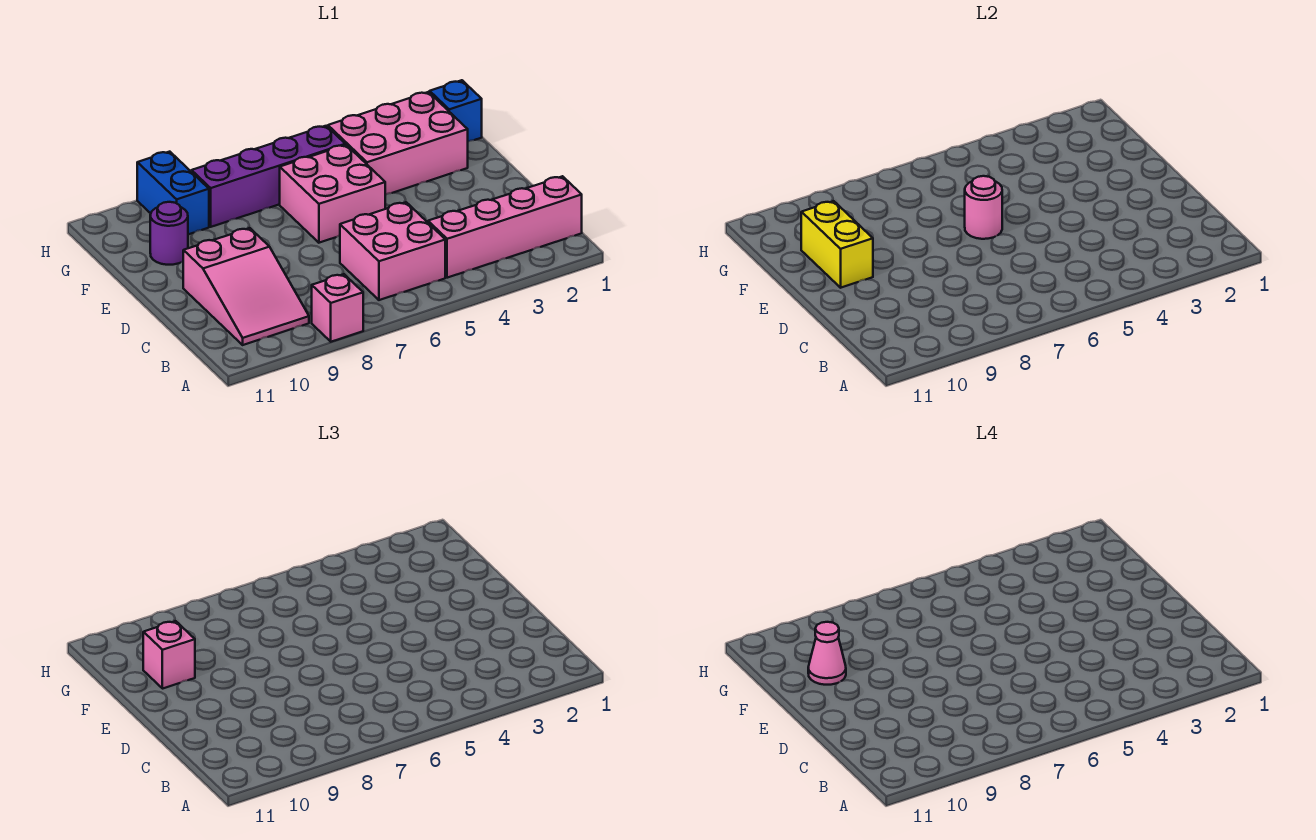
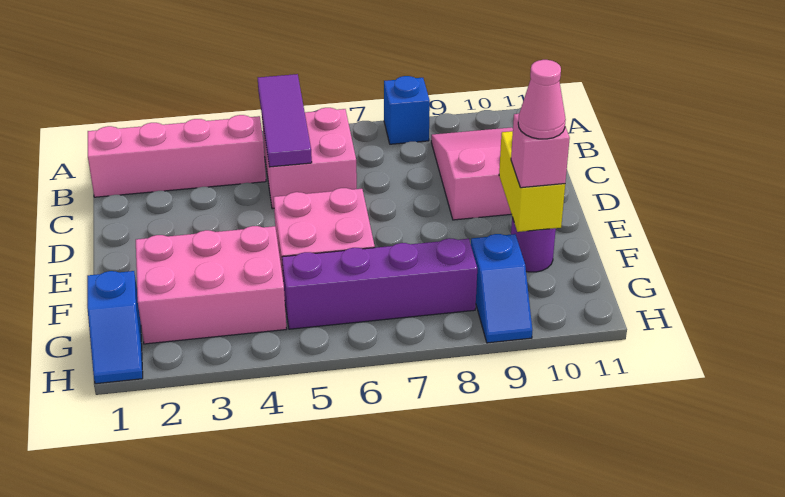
none -> purple 1x3 tile [258,74,312,167]
pink 1x1 brick [312,274,363,342] -> blue 1x1 brick [384,76,430,144]
pink 1x1 round brick [965,176,1002,239] -> none
blue 1x2 brick [137,152,209,234] -> blue 1x2 slope [471,234,532,343]

